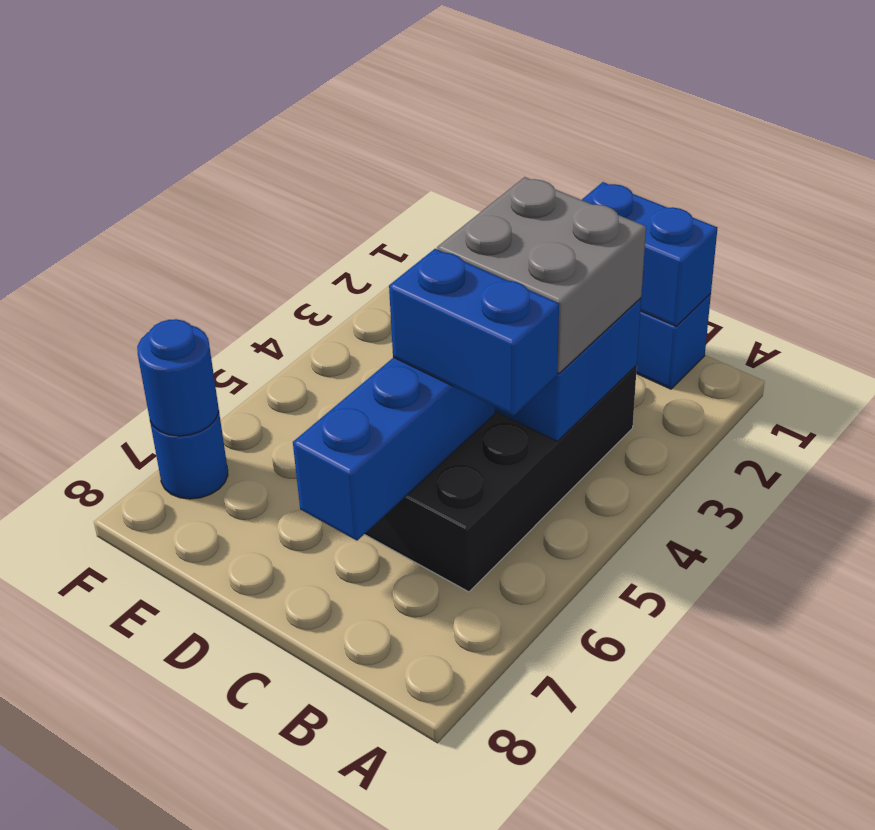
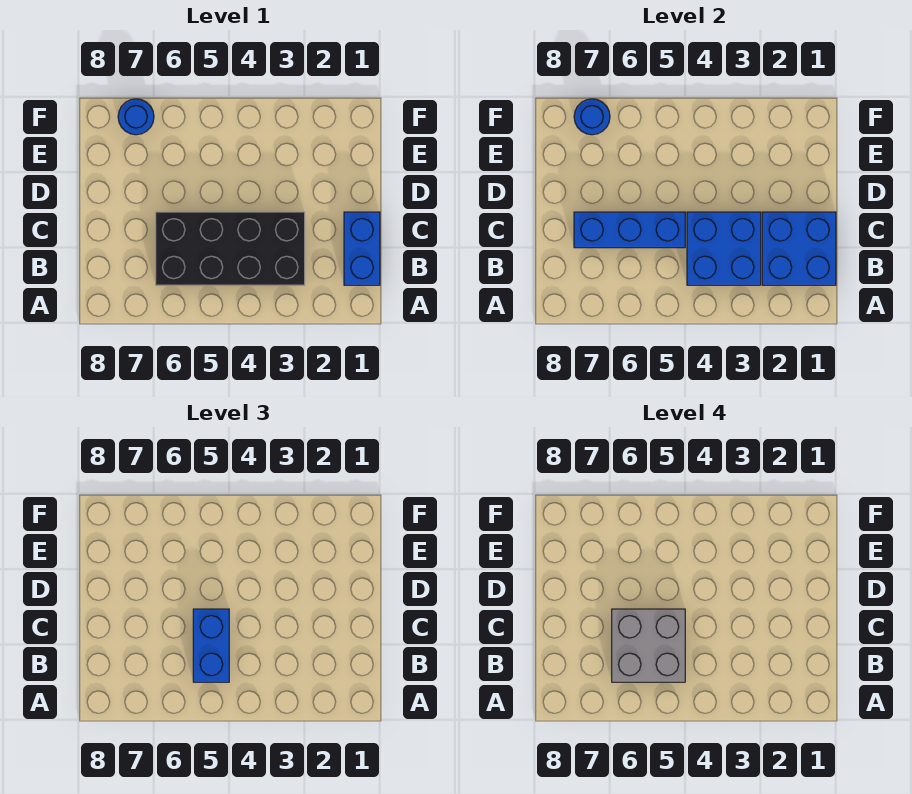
blue 1x2 brick [582,182,717,326] -> blue 2x2 brick [762,212,836,285]
grey 2x2 brick [437,177,646,373] -> grey 2x2 brick moved to [612,609,685,682]

